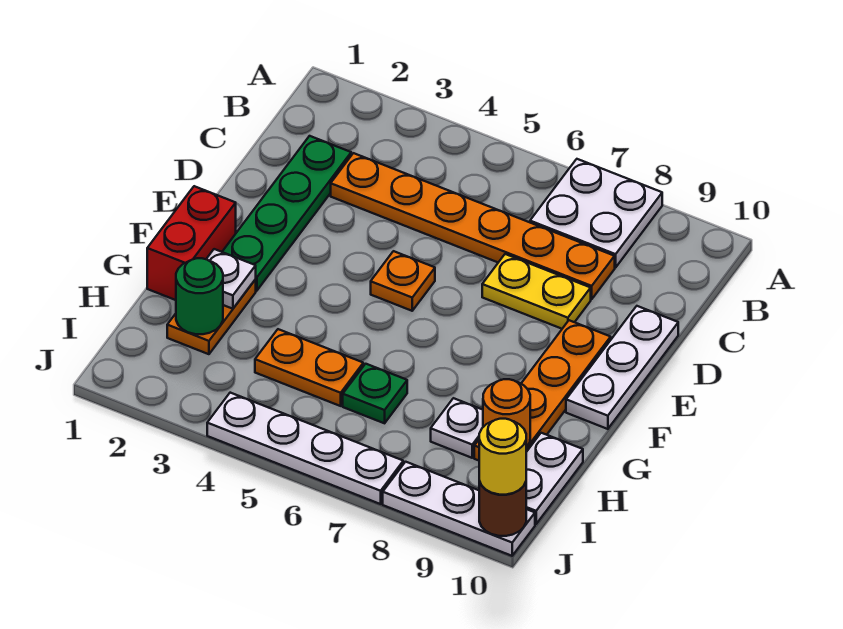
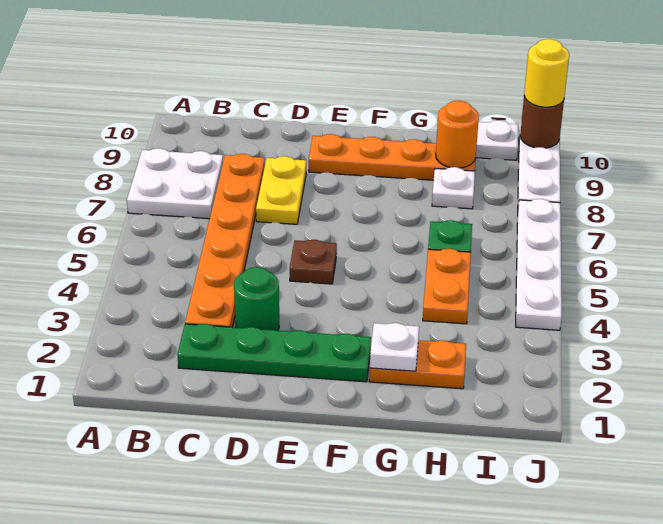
white 1x3 plate [566,306,678,429] -> none
orange 1x1 plate [371,251,435,311] -> brown 1x1 plate [290,240,337,284]
red 1x2 brick [147,186,236,300] -> none
green 1x1 round brick [176,258,223,334] -> green 1x1 round brick moved to [234,267,279,330]

